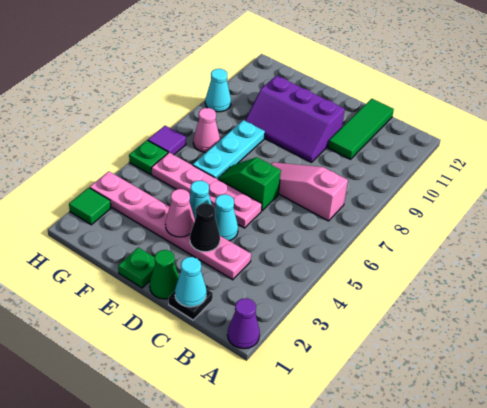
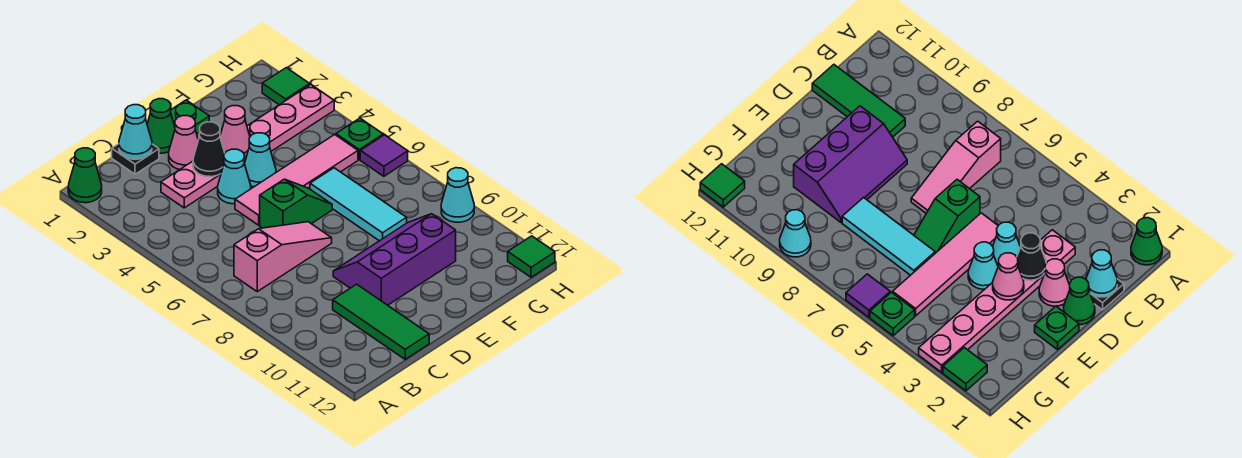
purple 1x1 cone [228,298,260,349] -> green 1x1 cone [68,148,102,203]
pink 1x4 plate [151,153,262,228] -> pink 1x4 tile [235,135,358,225]
cyan 1x3 plate [193,120,265,179] -> cyan 1x3 tile [310,168,407,241]
pink 1x1 cone [193,108,220,152] -> pink 1x1 cone moved to [169,116,198,170]
none -> green 1x1 tile [508,236,555,277]

